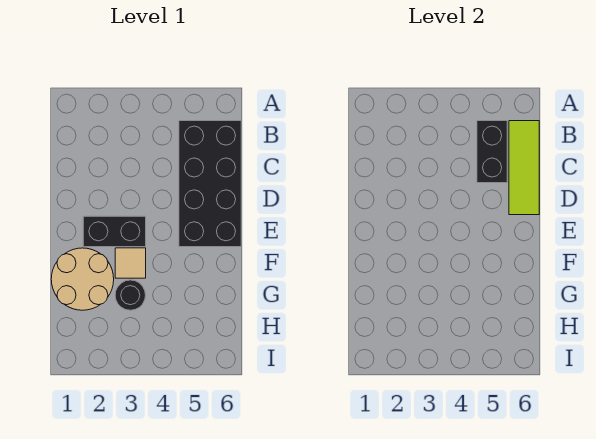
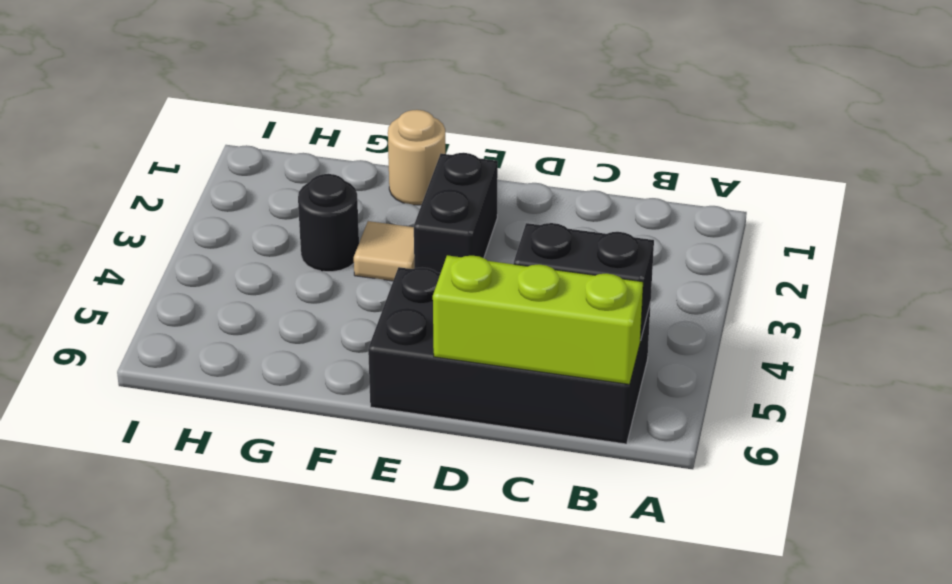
lime 1x3 tile [509,121,539,215] -> lime 1x3 brick [433,255,643,384]
tan 2x2 round brick [51,248,114,310] -> tan 1x1 round brick [388,110,445,205]

